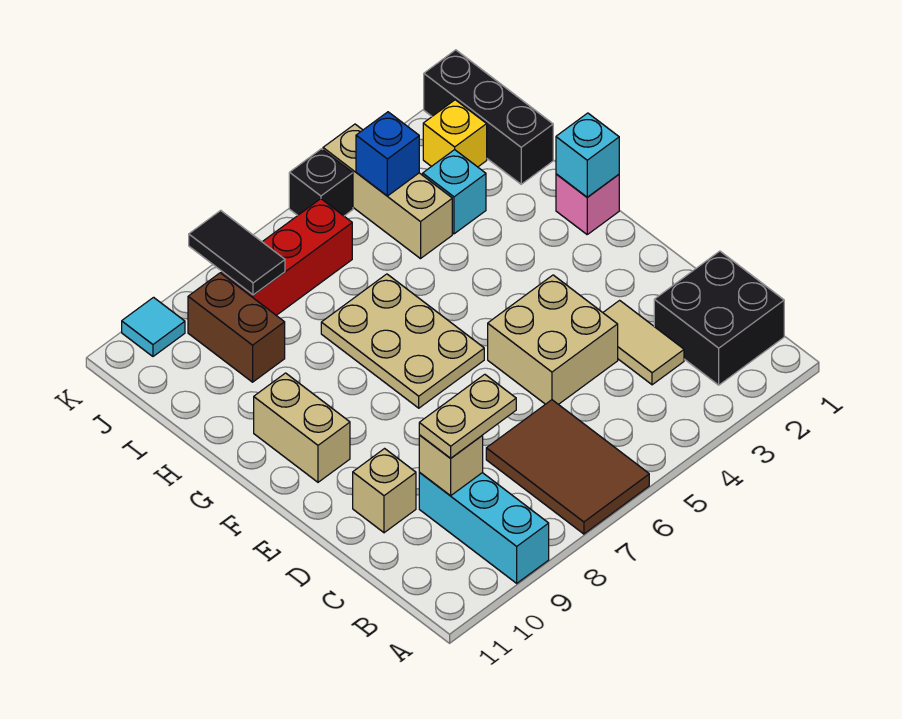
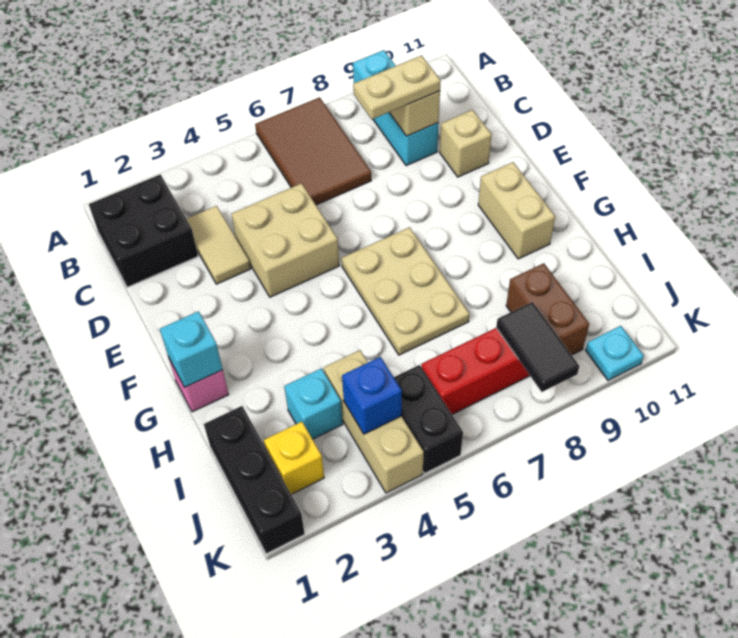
black 1x1 brick [289,149,353,216] -> black 1x2 brick [394,365,463,473]
cyan 1x1 tile [122,297,185,356] -> cyan 1x1 plate [586,326,644,380]

